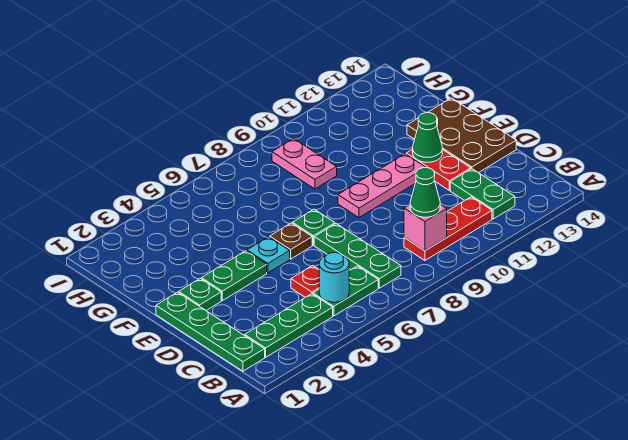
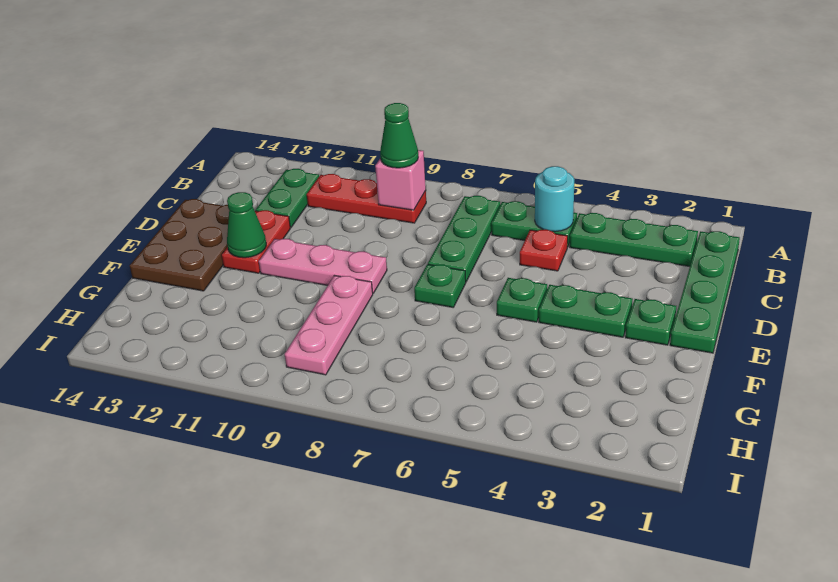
cyan 1x1 plate [247,237,290,273] -> green 1x1 plate [497,278,547,322]
brown 1x1 plate [270,223,312,259] -> none
pink 1x2 plate [272,139,337,189] -> pink 1x3 plate [285,275,373,375]

